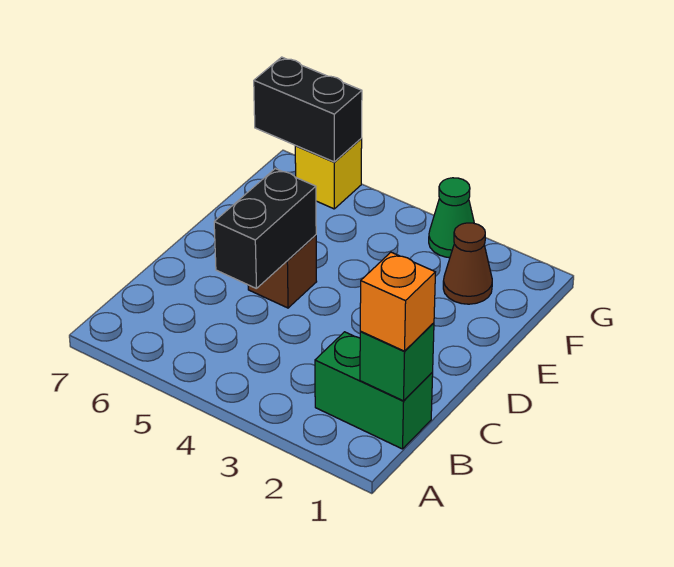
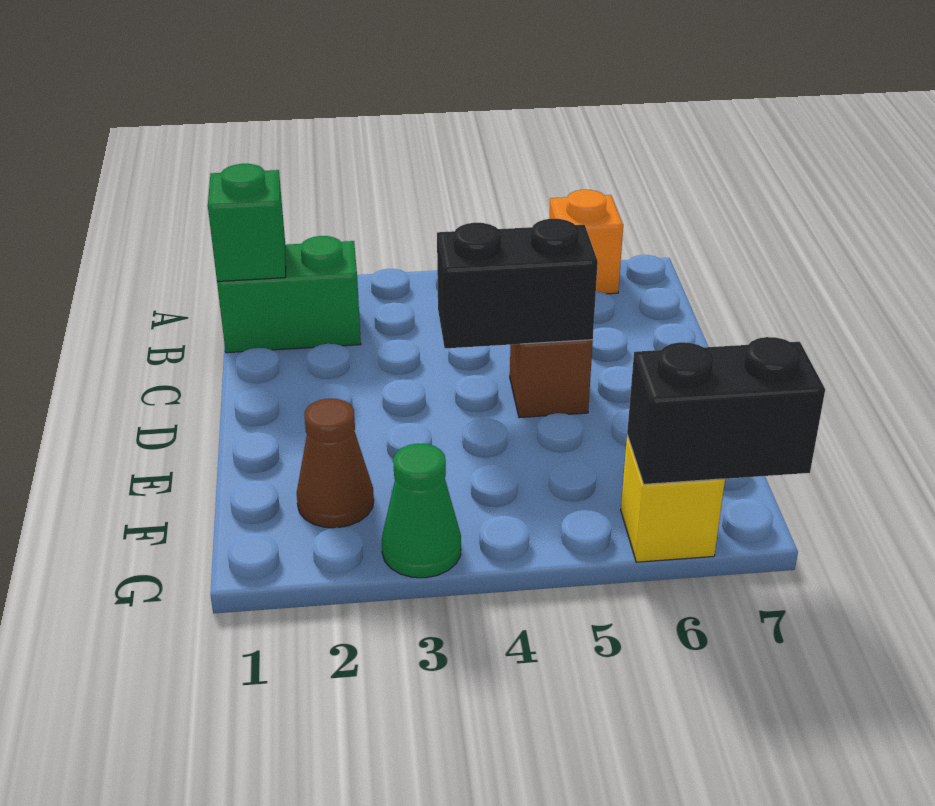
orange 1x1 brick [360,252,435,351] -> orange 1x1 brick moved to [549,190,623,294]
black 1x2 brick [214,169,316,289] -> black 1x2 brick turned to [437,219,598,348]

